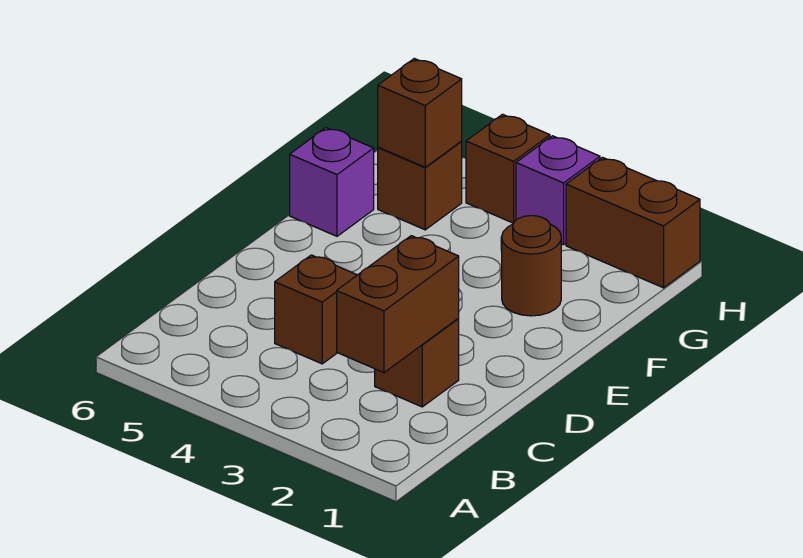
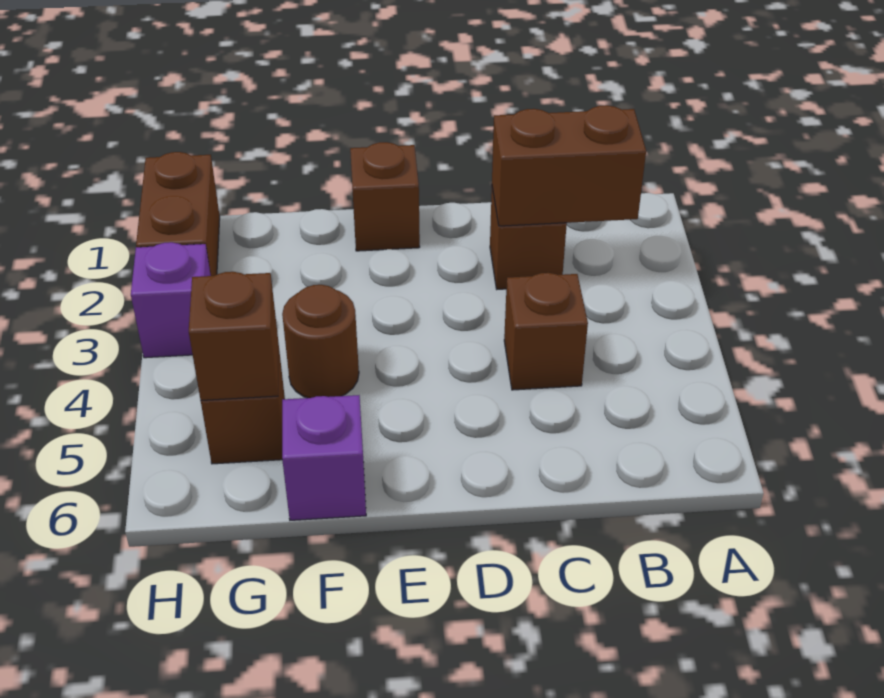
brown 1x1 round brick [502,216,561,316] -> brown 1x1 round brick moved to [282,285,359,398]
brown 1x1 brick [466,114,550,223] -> brown 1x1 brick moved to [350,142,420,251]

